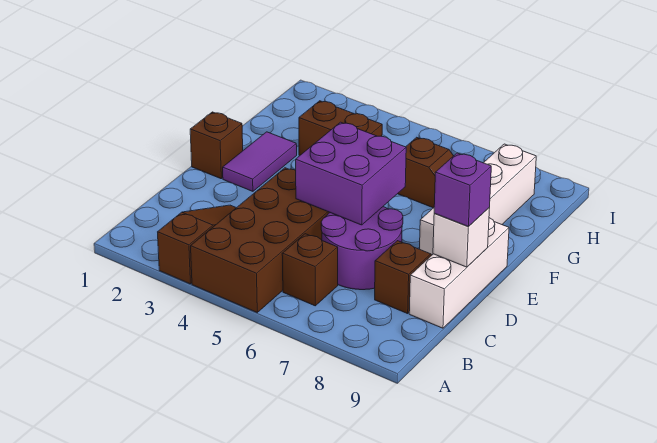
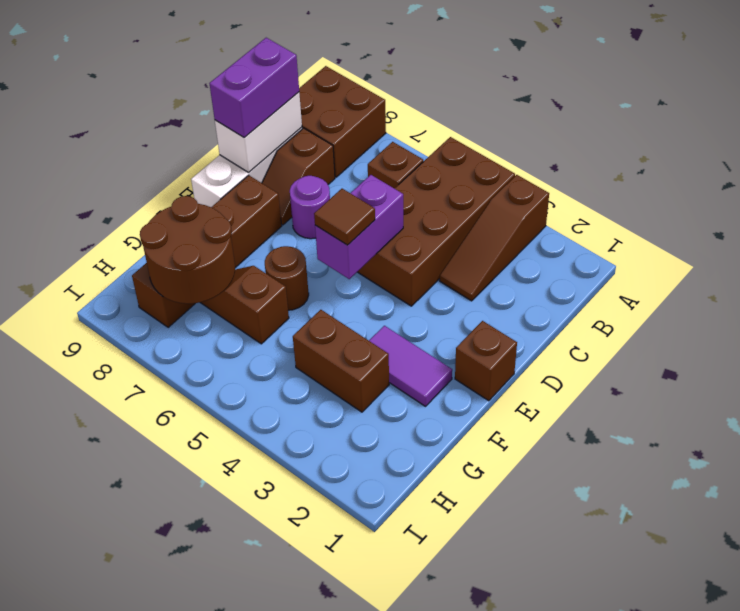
none -> brown 2x2 brick [299,66,386,177]
purple 2x2 round brick [321,207,403,290] -> purple 1x1 round brick [290,176,330,239]
purple 2x2 brick [296,122,406,225] -> purple 1x2 brick [315,175,403,279]
white 1x1 brick [433,208,490,267] -> white 1x2 brick [215,92,302,172]
purple 1x1 brick [434,153,491,227] -> purple 1x2 brick [209,38,299,138]
purple 1x2 tile [223,132,297,191] -> purple 1x2 tile turned to [369,326,452,406]
none -> brown 1x1 tile [314,189,375,245]
white 1x4 brick [420,144,536,255] -> brown 1x4 brick [132,175,282,327]
none -> brown 1x1 round brick [265,246,309,310]
none -> brown 2x2 round brick [140,196,235,304]

